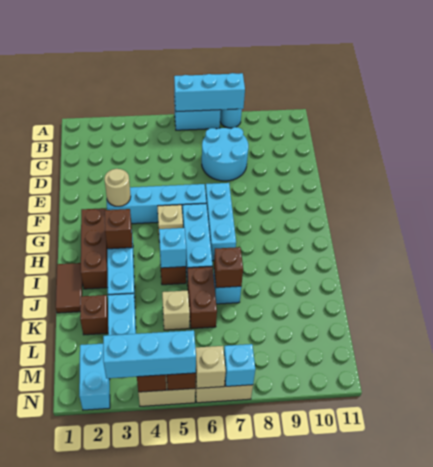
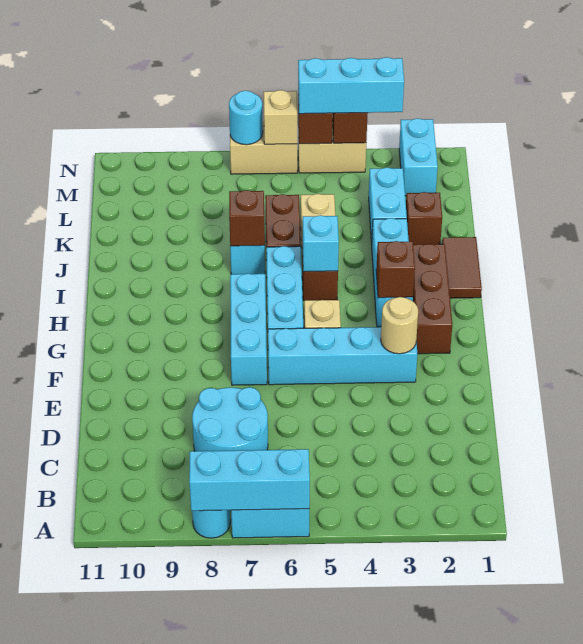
cyan 1x1 brick [224,344,255,386] -> cyan 1x1 round brick [229,91,263,145]

